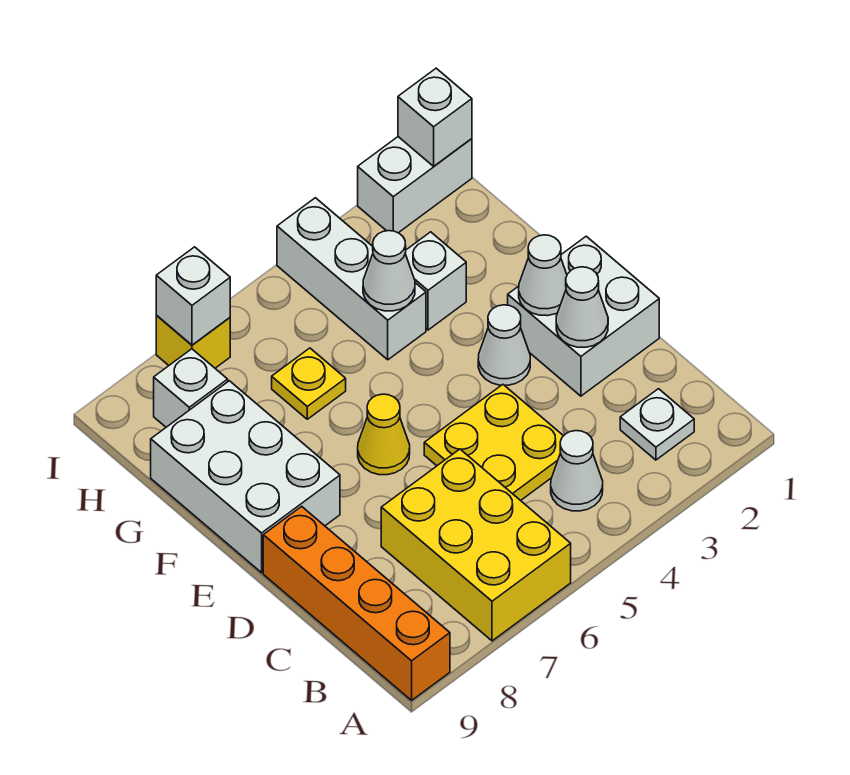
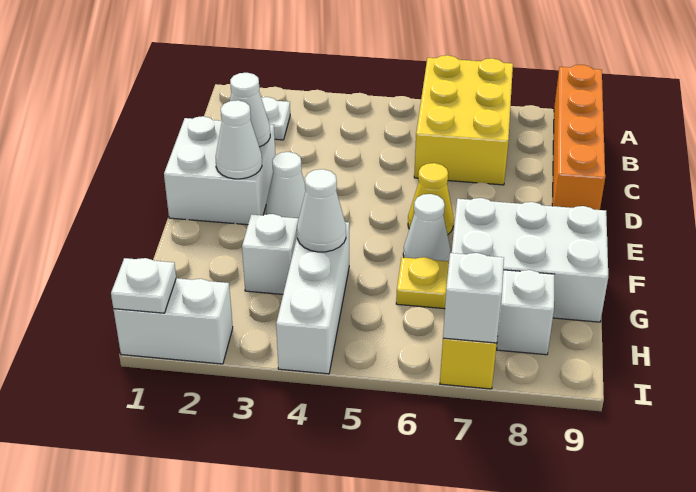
white 1x1 cone [551,431,603,511] -> white 1x1 cone moved to [403,194,450,261]
yellow 2x2 plate [424,385,563,501] -> none
white 2x3 brick [151,381,340,573] -> white 2x3 brick turned to [452,198,608,322]
white 1x1 brick [398,68,472,166] -> white 1x1 plate [111,258,176,313]

